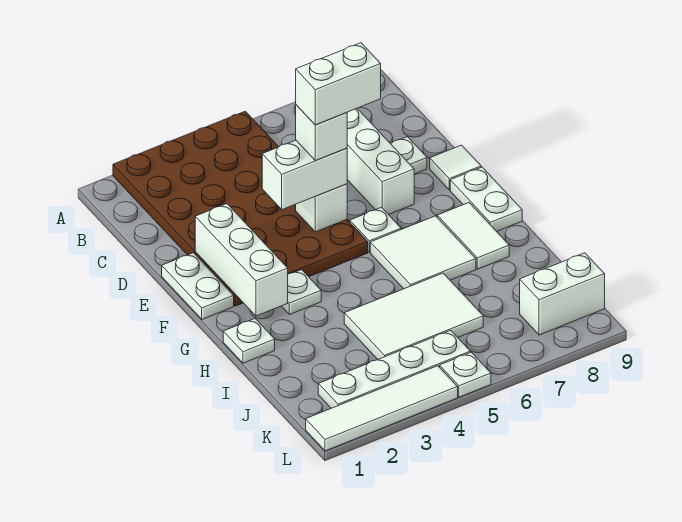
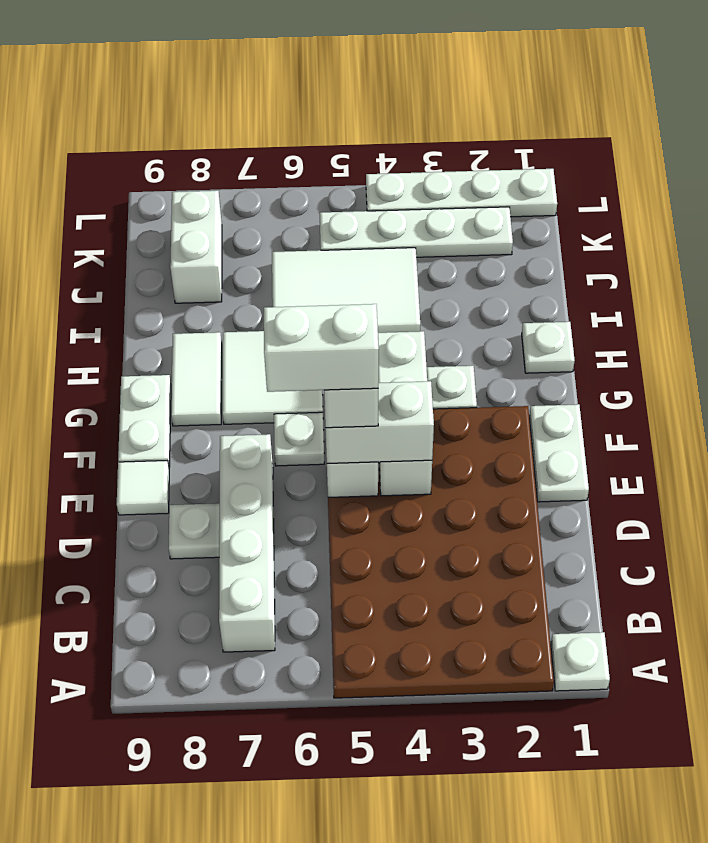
white 1x3 brick [195,204,288,316] -> white 1x3 brick moved to [378,331,432,496]
white 1x2 brick [520,253,605,335] -> white 1x2 brick turned to [170,191,222,303]
white 1x4 tile [306,366,458,451] -> white 1x4 plate [366,169,557,217]
white 1x1 plate [440,352,491,397] -> white 1x1 plate moved to [551,632,610,691]

